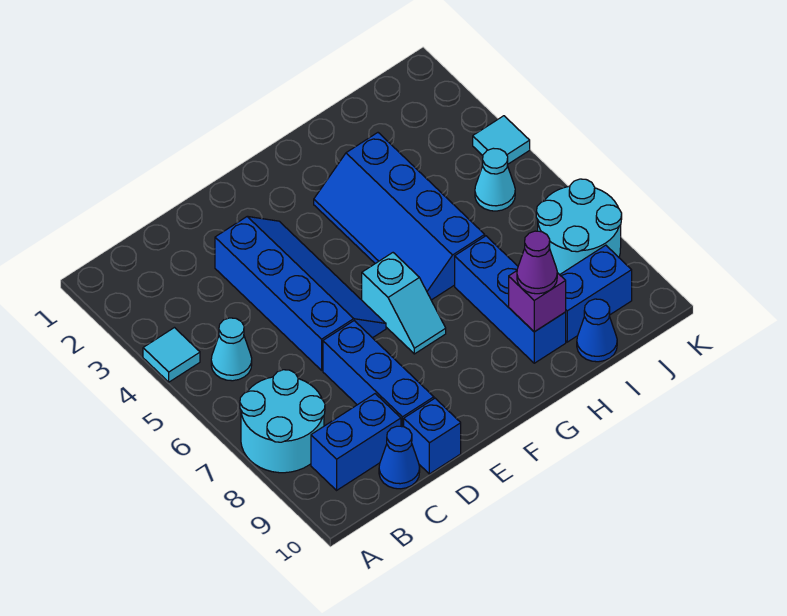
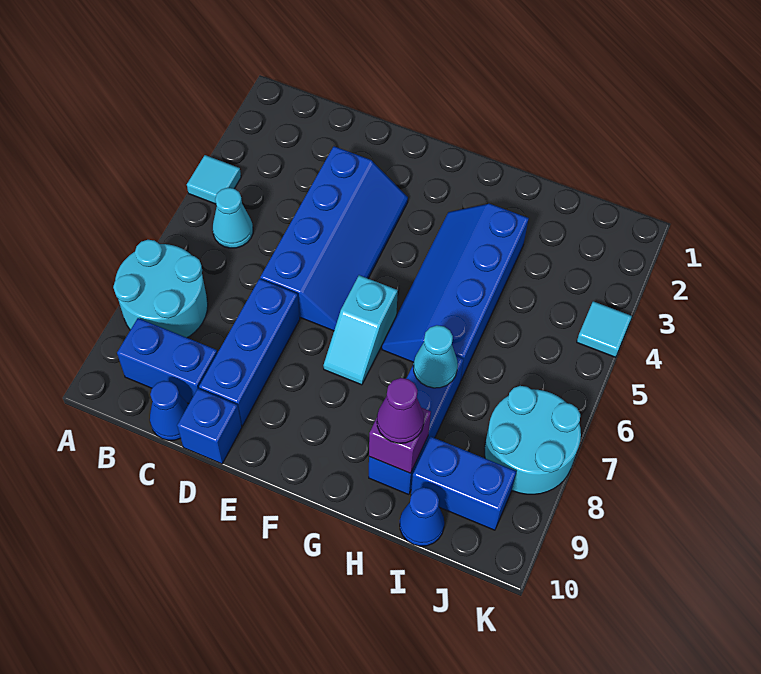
cyan 1x1 cone [475,148,515,211] -> cyan 1x1 cone moved to [413,325,458,388]

